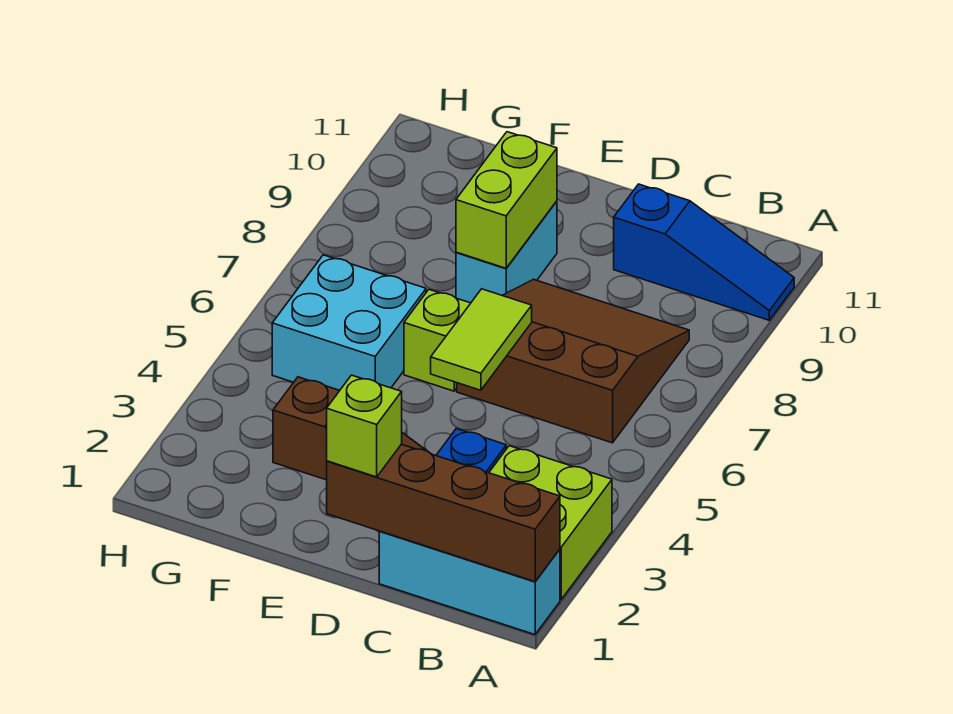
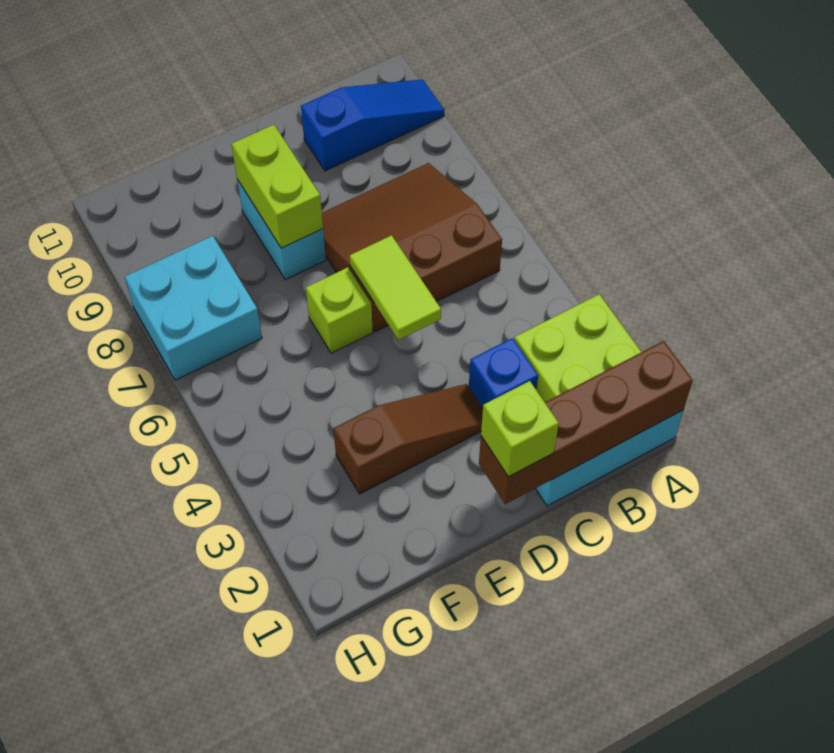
cyan 2x2 brick [272,255,426,390] -> cyan 2x2 brick moved to [125,236,262,380]

